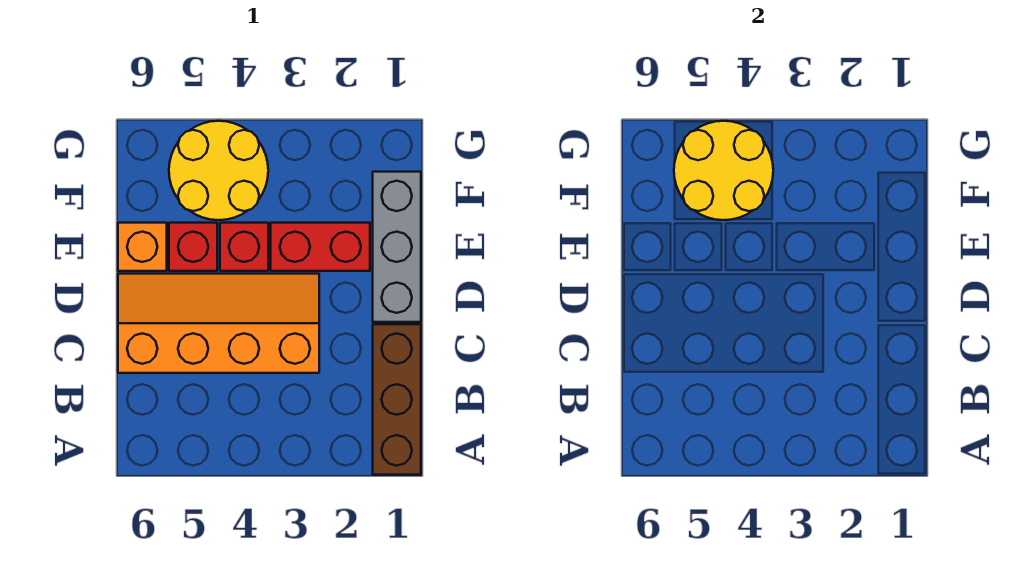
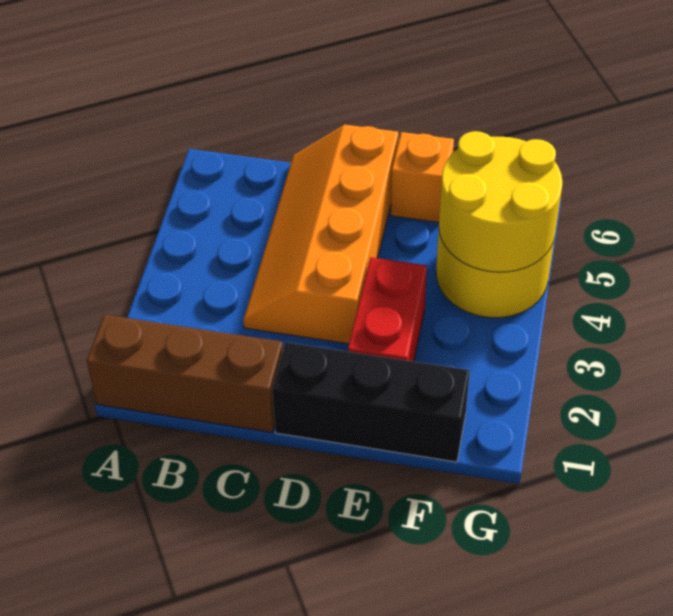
orange 2x4 slope [118,274,319,373] -> orange 2x4 slope turned to [243,125,398,344]
grey 1x3 brick [373,172,421,322] -> black 1x3 brick [272,342,470,462]
red 1x1 brick [220,223,268,271] -> none
red 1x1 brick [169,223,217,271] -> none

